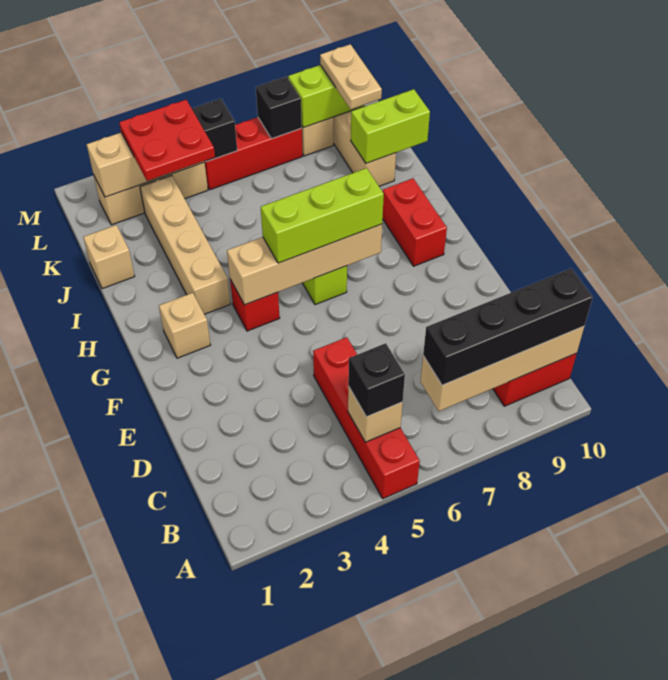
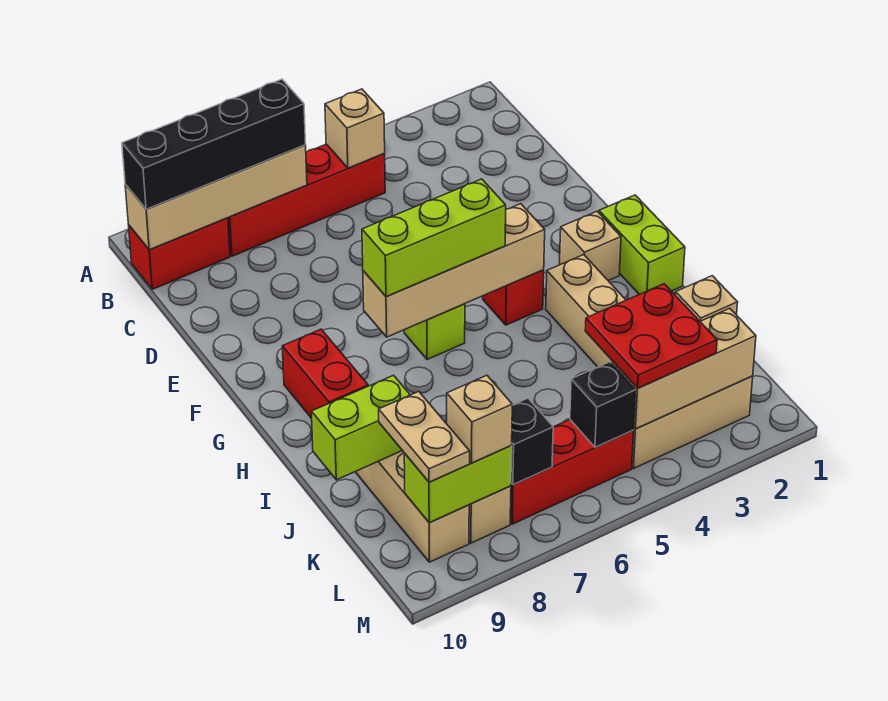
red 1x4 brick [313,337,420,499] -> red 1x4 brick turned to [228,144,385,256]
black 1x1 brick [348,343,405,417] -> none
none -> lime 1x2 brick [599,195,685,294]
none -> tan 1x1 brick [447,375,512,463]

